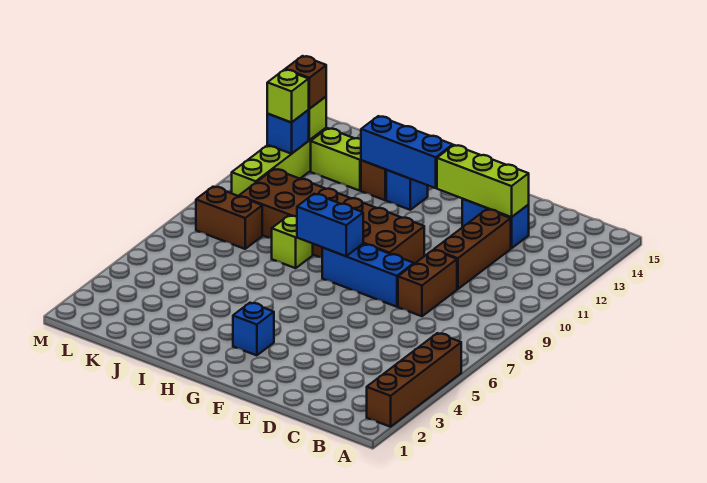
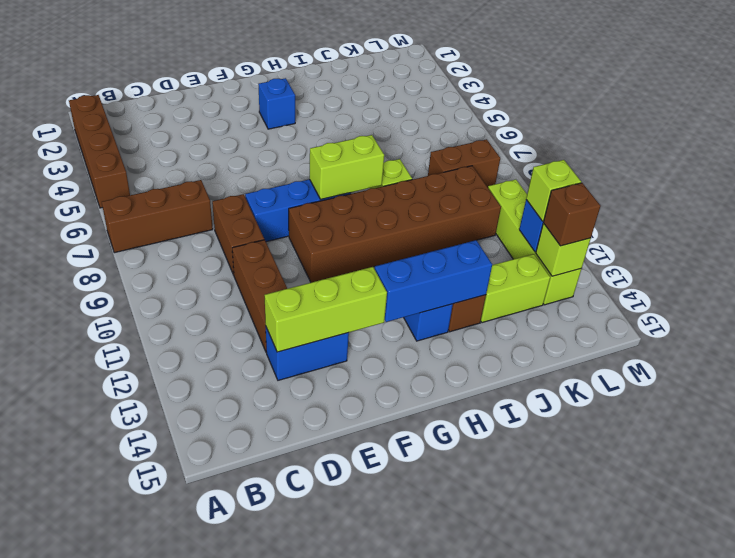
none -> brown 1x3 brick [102,180,213,253]
blue 1x2 brick [297,194,363,256] -> lime 1x2 brick [310,135,384,199]

